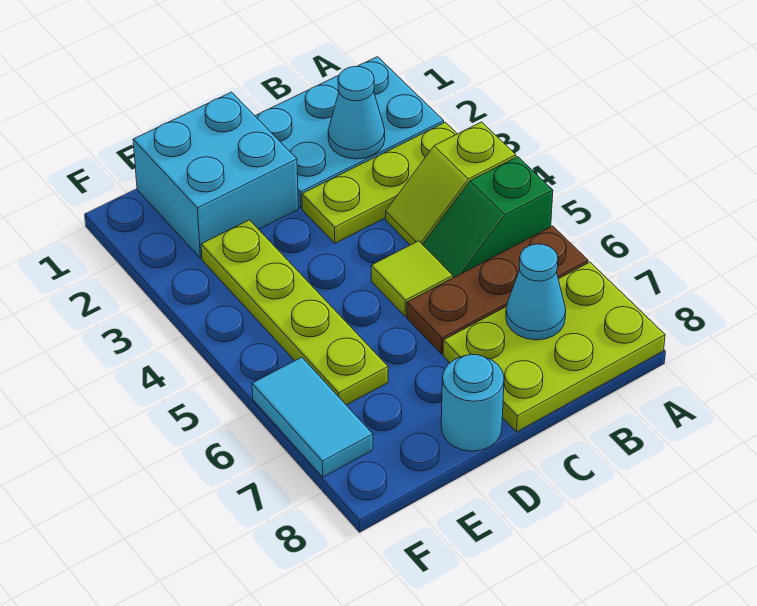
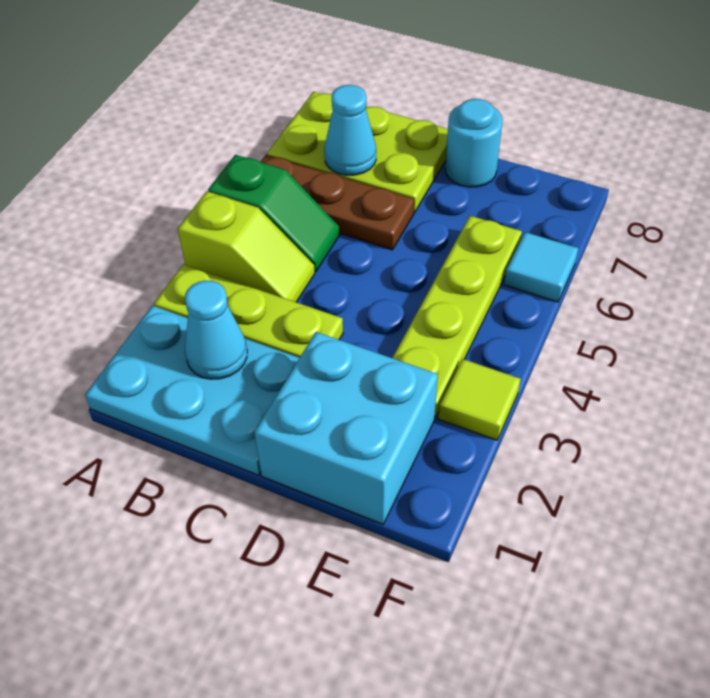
lime 1x1 tile [371,241,453,316] -> lime 1x1 tile moved to [438,359,521,440]
cyan 1x2 tile [252,357,373,477] -> cyan 1x1 tile [504,232,578,302]

